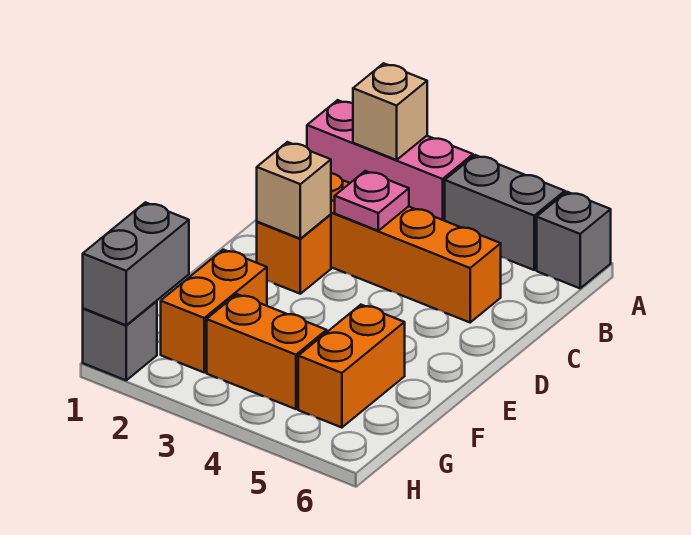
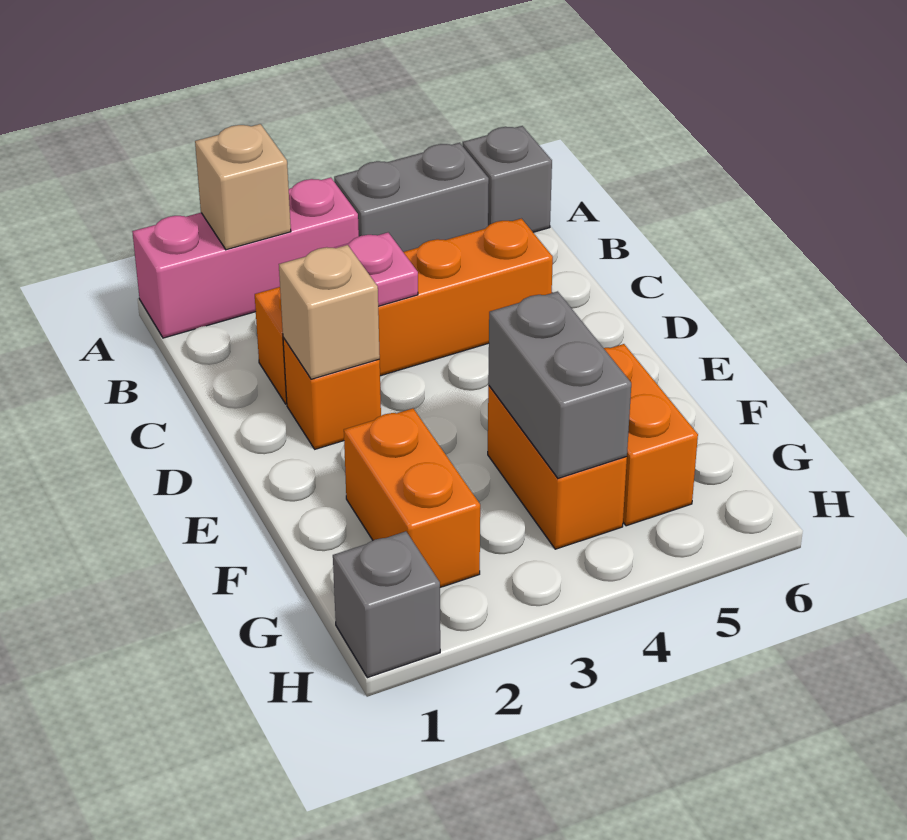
grey 1x2 brick [83,202,189,325] -> grey 1x2 brick moved to [488,291,631,478]
orange 1x2 brick [207,294,327,409] -> orange 1x2 brick turned to [488,386,627,549]

